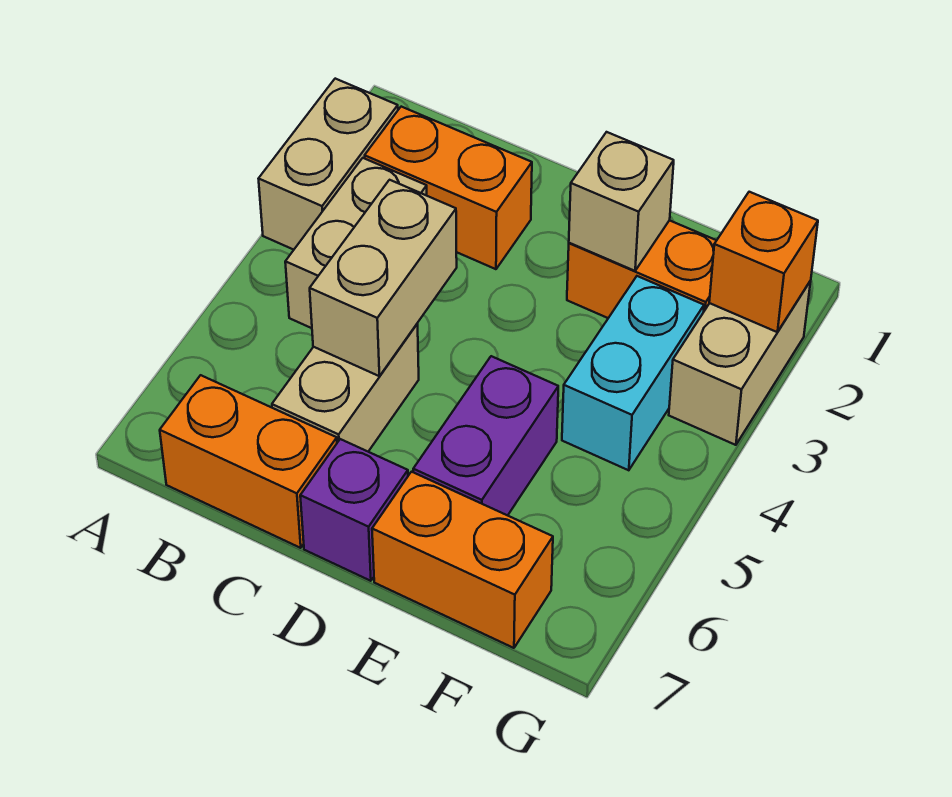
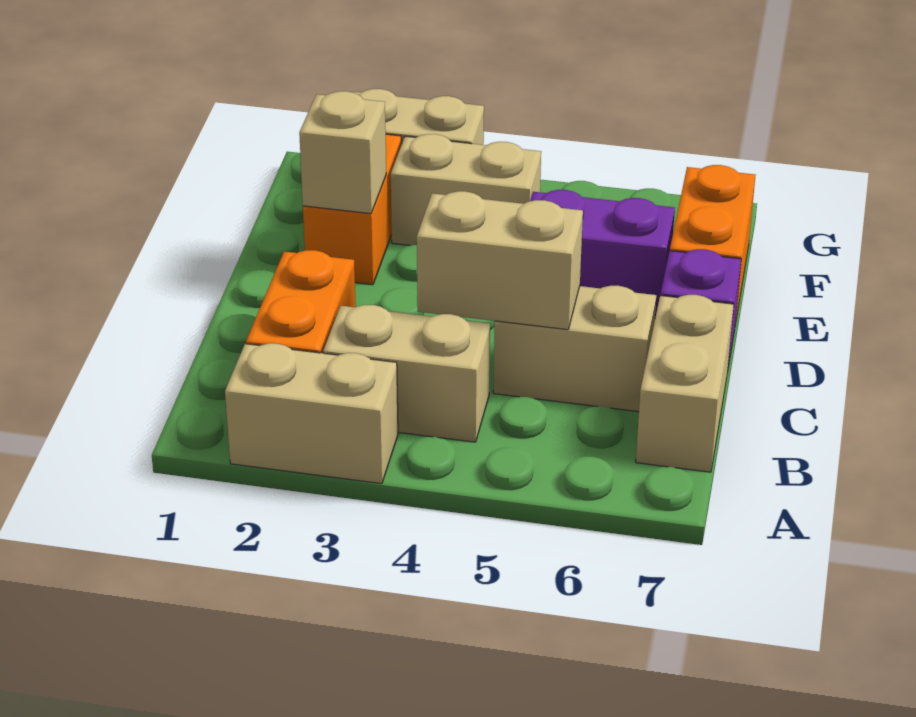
orange 1x2 brick [160,375,337,548] -> tan 1x2 brick [636,295,734,472]
cyan 1x2 brick [562,276,704,470] -> tan 1x2 brick [391,134,541,246]
orange 1x1 brick [709,192,818,332] -> none

